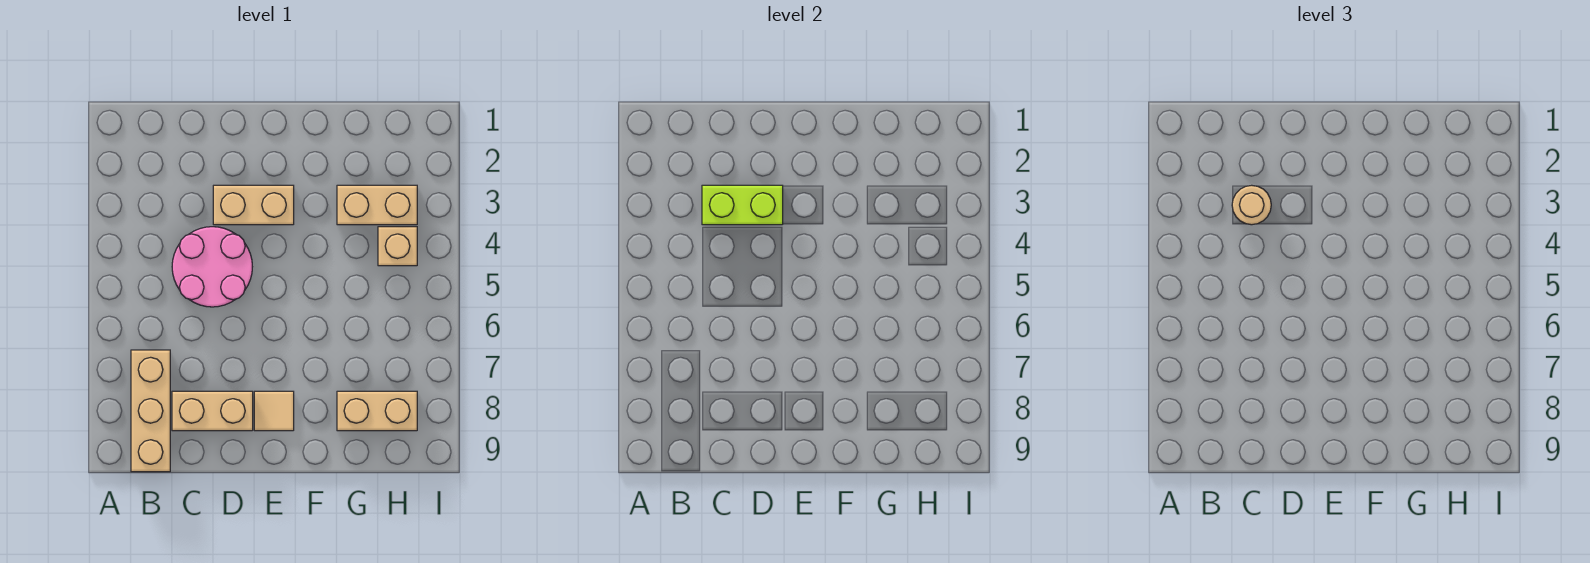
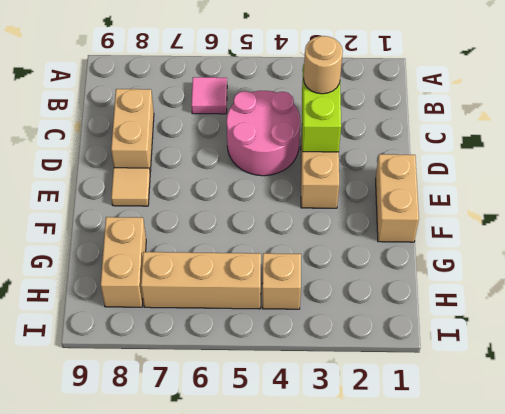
none -> pink 1x1 tile [191,77,227,114]
tan 1x3 brick [131,350,170,472] -> tan 1x3 brick moved to [141,252,261,309]
tan 1x2 brick [337,185,417,225] -> tan 1x2 brick moved to [376,154,419,242]

